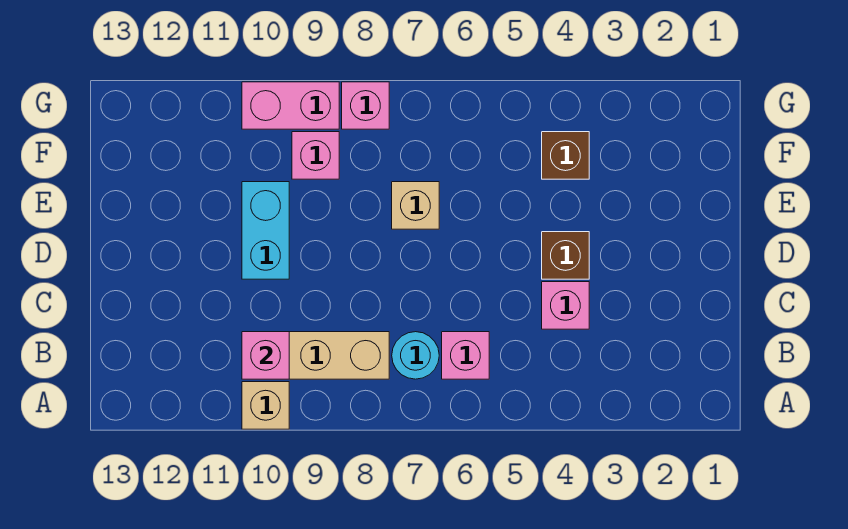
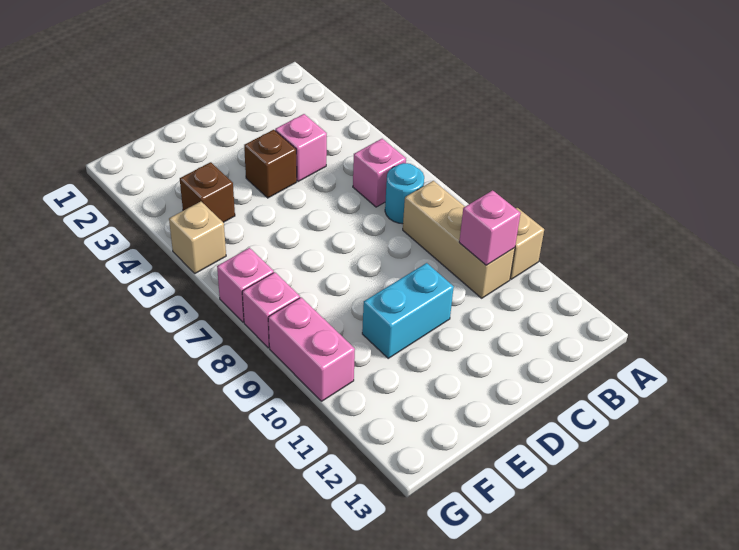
tan 1x1 brick [392,182,439,229] -> tan 1x1 brick moved to [169,202,226,273]
pink 1x1 brick [292,132,339,179] -> pink 1x1 brick moved to [217,248,274,322]

